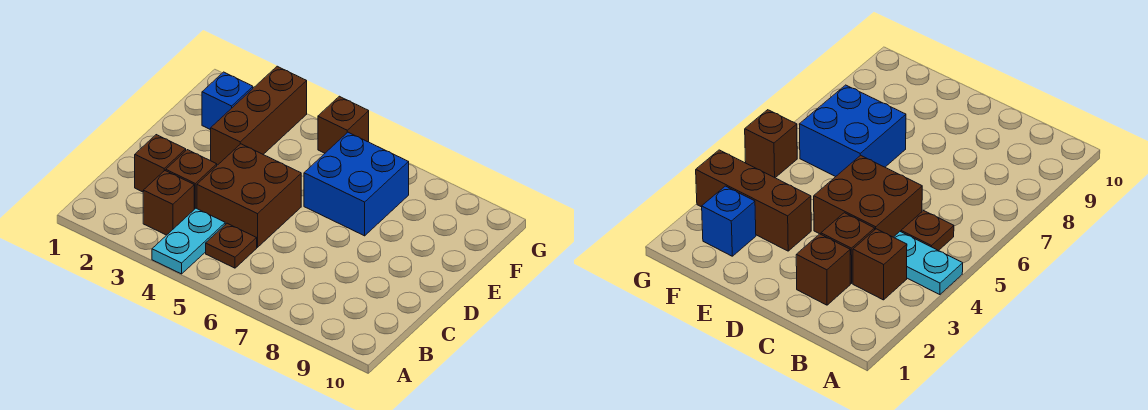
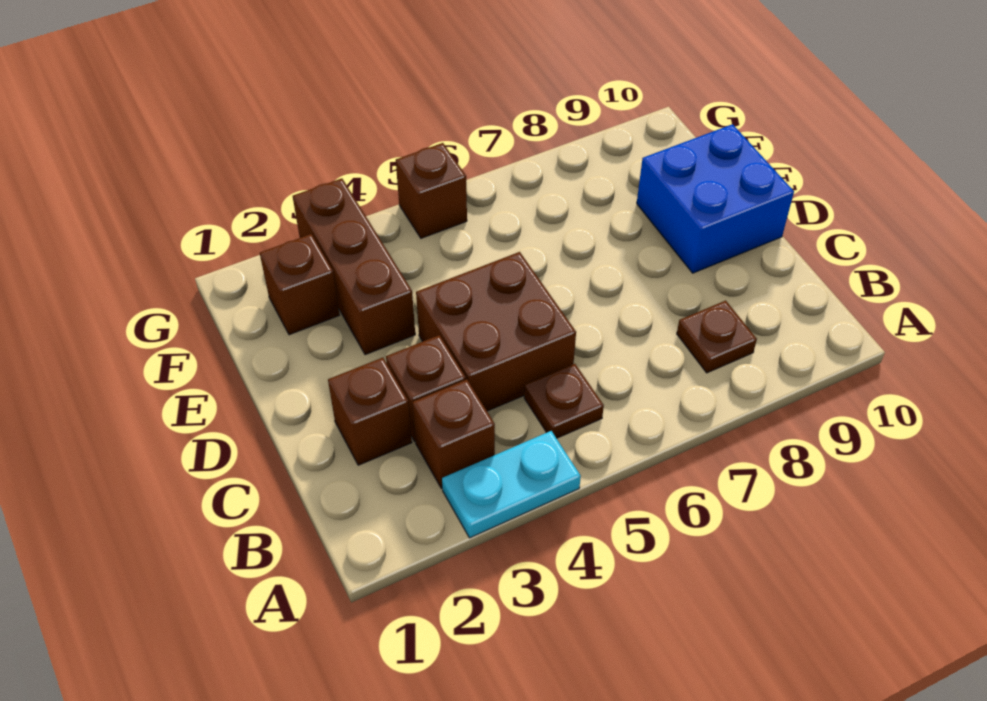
cyan 1x2 plate [152,208,225,274] -> cyan 1x2 plate turned to [442,431,581,538]
none -> brown 1x1 plate [677,301,757,373]
blue 2x2 brick [304,132,409,236] -> blue 2x2 brick moved to [637,124,794,273]
blue 1x1 brick [202,72,253,130] -> brown 1x1 brick [260,234,339,335]

